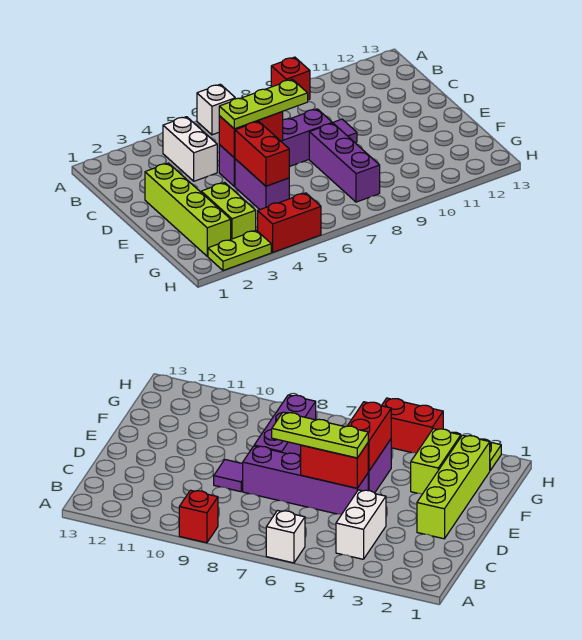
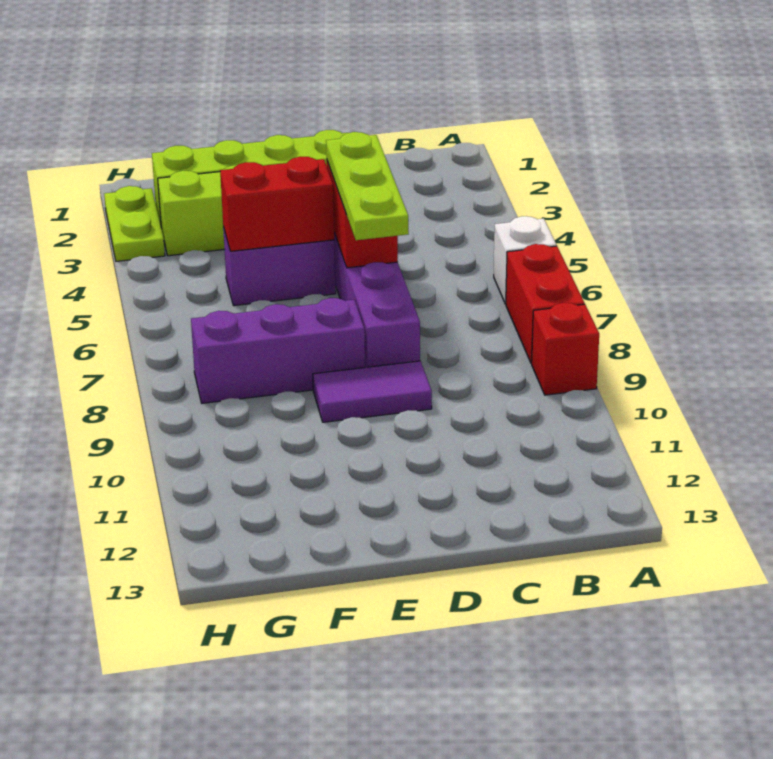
white 1x2 brick [163,117,217,181] -> none
purple 1x1 tile [333,119,357,143] -> purple 1x2 tile [313,361,432,422]
red 1x2 brick [258,193,321,252] -> red 1x2 brick moved to [506,244,585,364]

